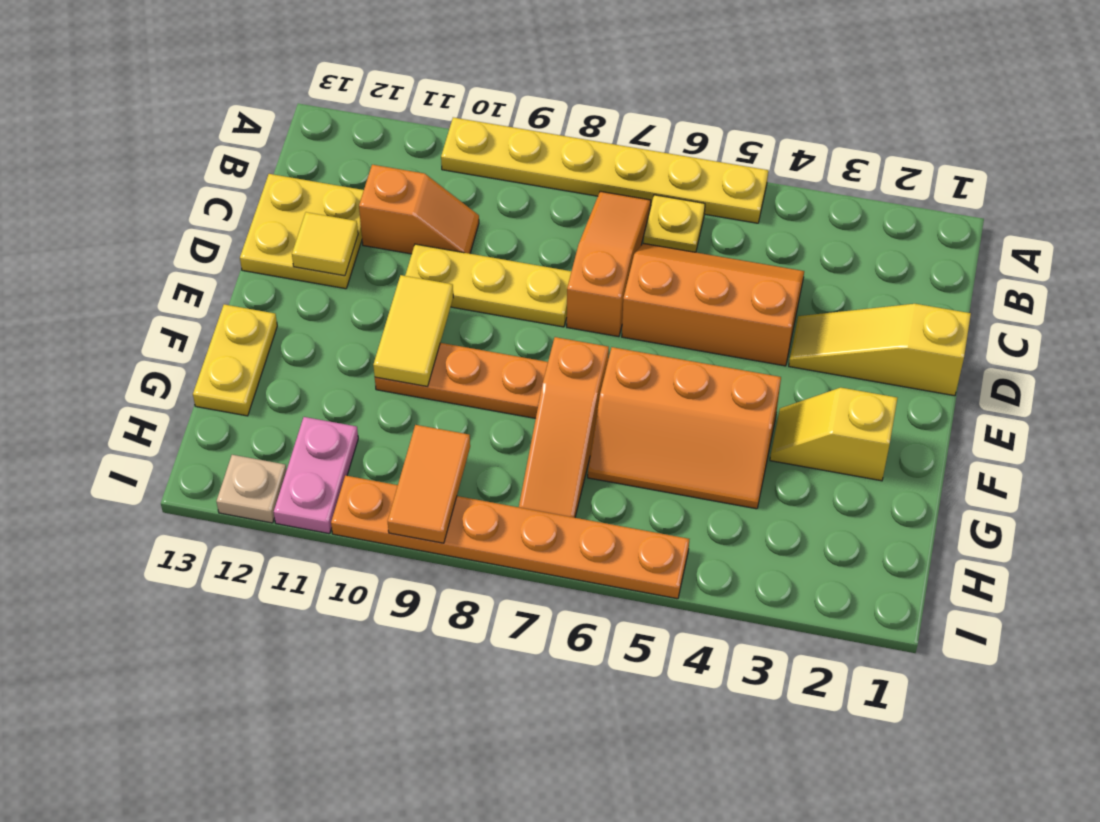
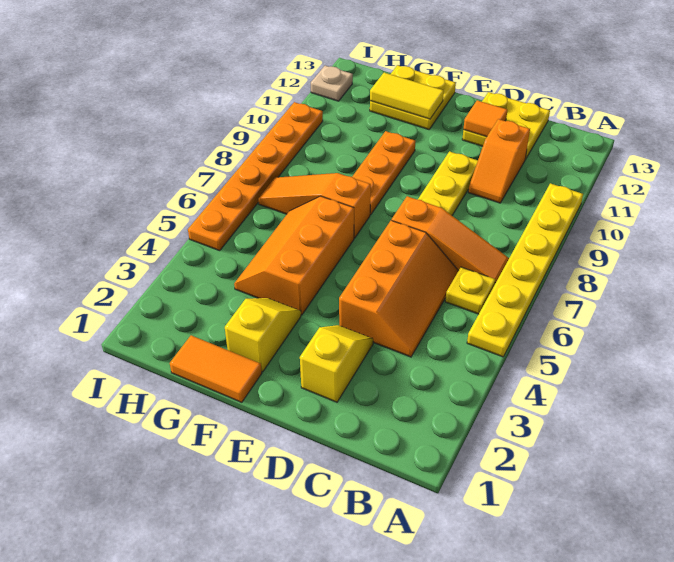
yellow 1x3 slope [789,304,971,396] -> yellow 1x2 slope [300,325,373,402]
yellow 1x1 tile [292,212,358,276] -> orange 1x1 tile [463,100,507,137]
yellow 1x2 tile [373,275,453,386] -> yellow 1x2 tile moved to [370,73,444,119]
yellow 1x2 plate [193,304,277,416] -> yellow 2x2 plate [370,65,456,129]
orange 1x2 tile [388,425,470,543] -> orange 1x2 tile moved to [170,335,262,402]
pink 1x2 plate [274,417,358,534] -> none

